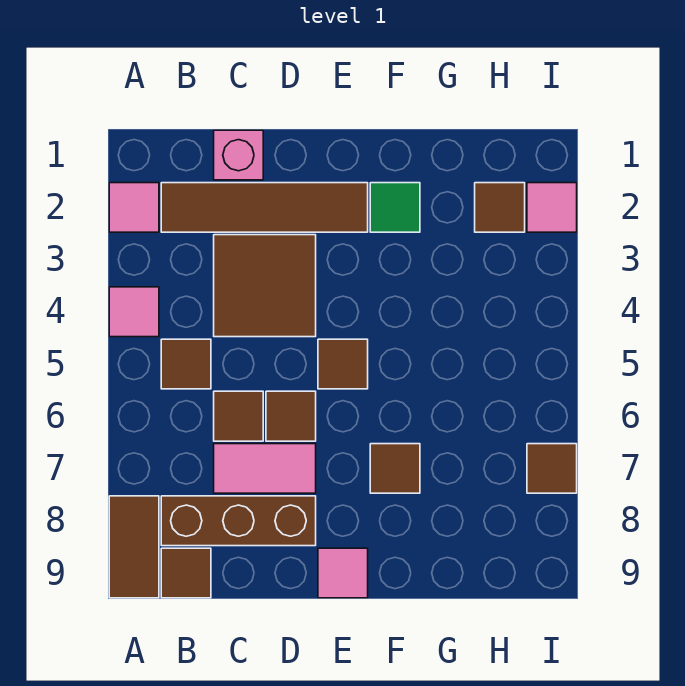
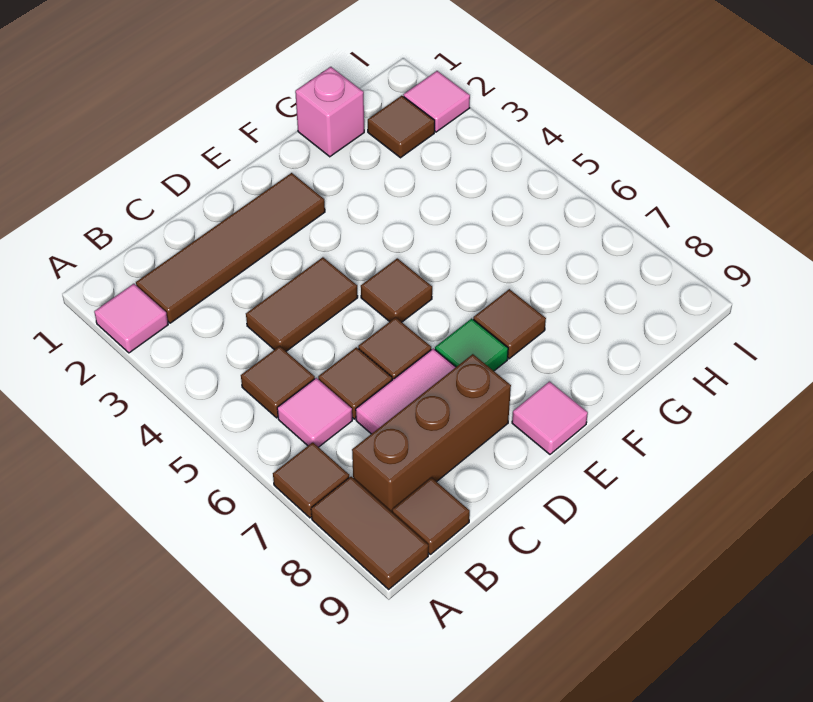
pink 1x1 tile [109,287,159,337] -> pink 1x1 tile moved to [277,378,352,447]
pink 1x1 brick [214,130,263,180] -> pink 1x1 brick moved to [295,67,364,157]
brown 2x2 tile [214,235,316,337] -> brown 1x2 tile [246,257,358,351]
green 1x1 tile [370,183,420,232] -> green 1x1 tile moved to [435,318,508,371]
brown 1x1 tile [527,444,577,493] -> brown 1x1 tile moved to [273,442,349,518]

